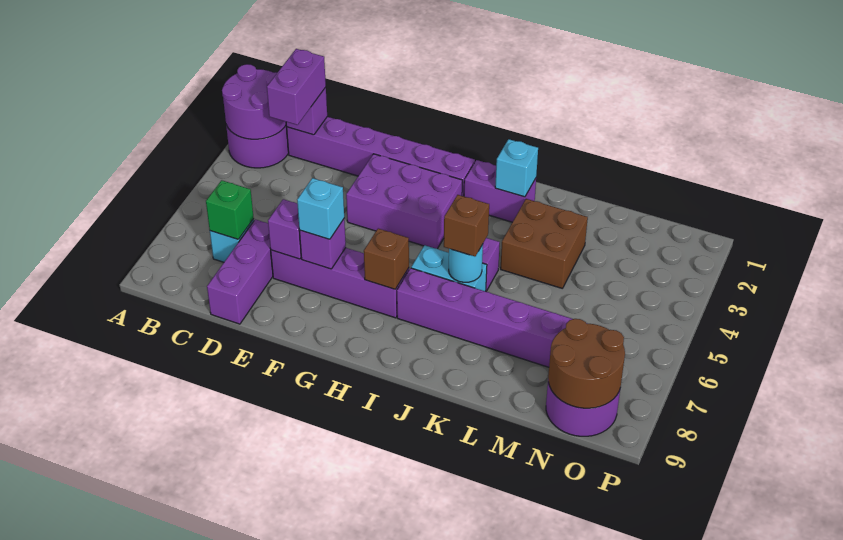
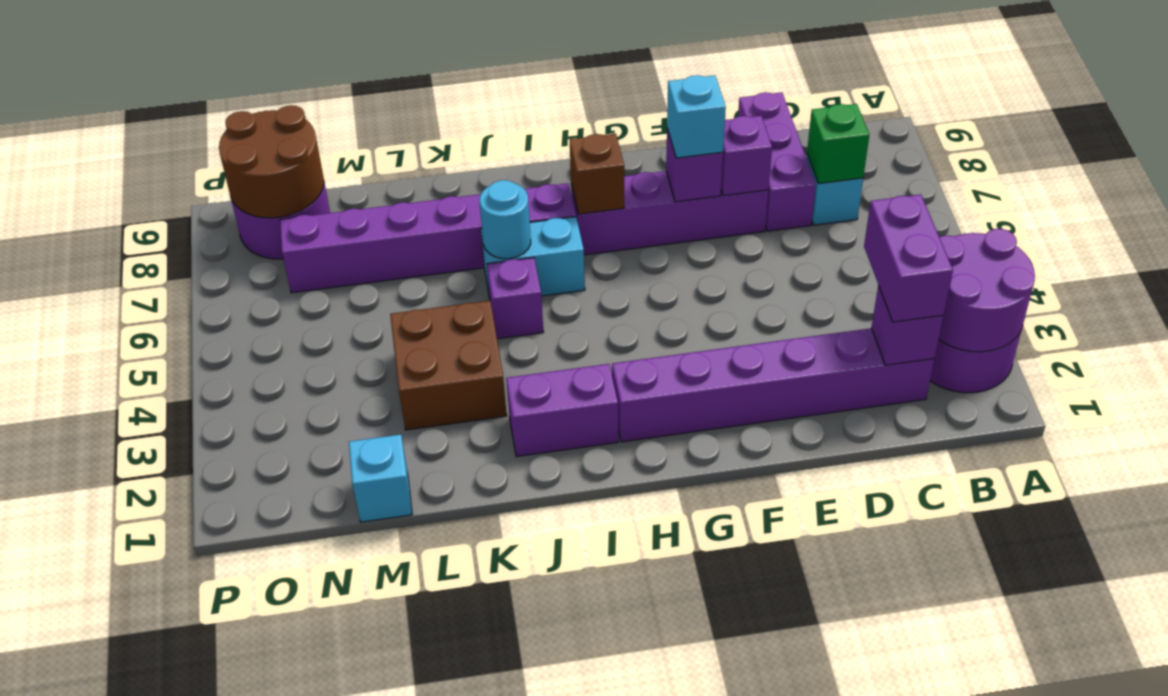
purple 2x3 brick [346,154,462,249] -> none
cyan 1x1 brick [495,139,538,197] -> cyan 1x1 brick moved to [349,434,412,522]
brown 1x1 brick [444,195,489,256] -> none

